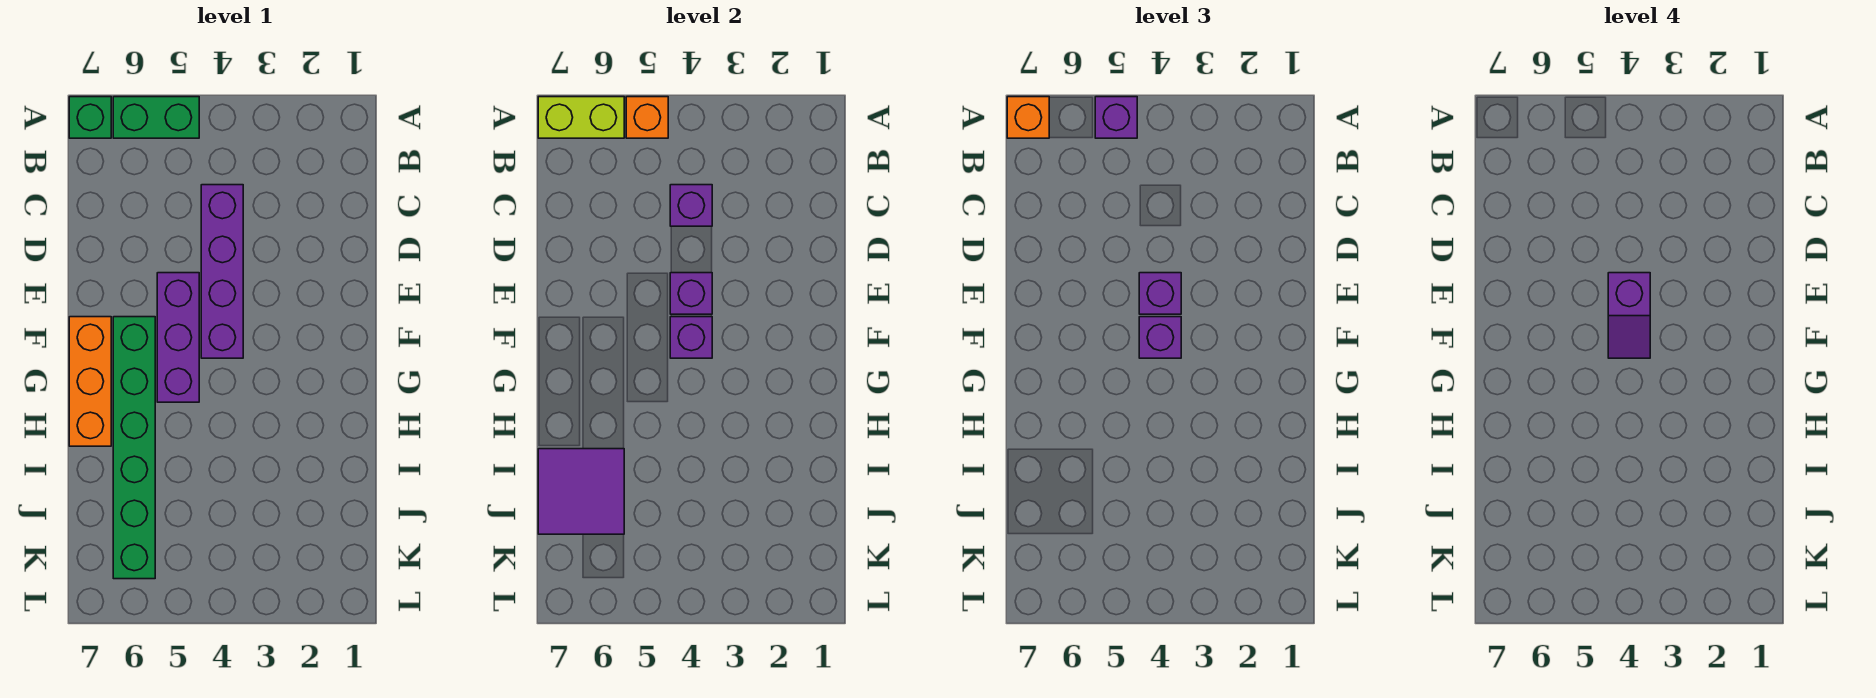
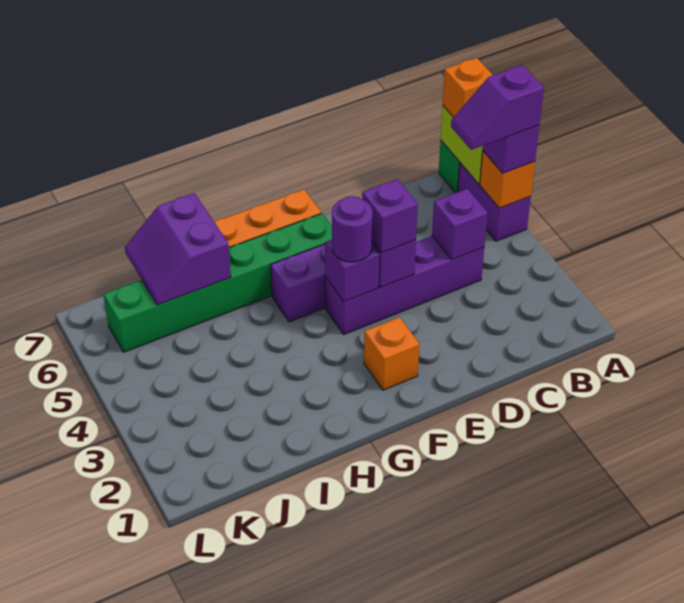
green 1x2 brick [113,97,199,138] -> purple 1x2 brick [458,163,531,241]
purple 1x2 slope [1608,273,1650,358] -> purple 1x2 slope moved to [451,65,544,150]
none -> orange 1x1 brick [364,317,419,390]
purple 1x1 brick [1139,317,1181,358] -> purple 1x1 round brick [332,196,373,262]
purple 2x2 tile [538,449,624,534] -> purple 2x2 slope [125,193,231,305]

